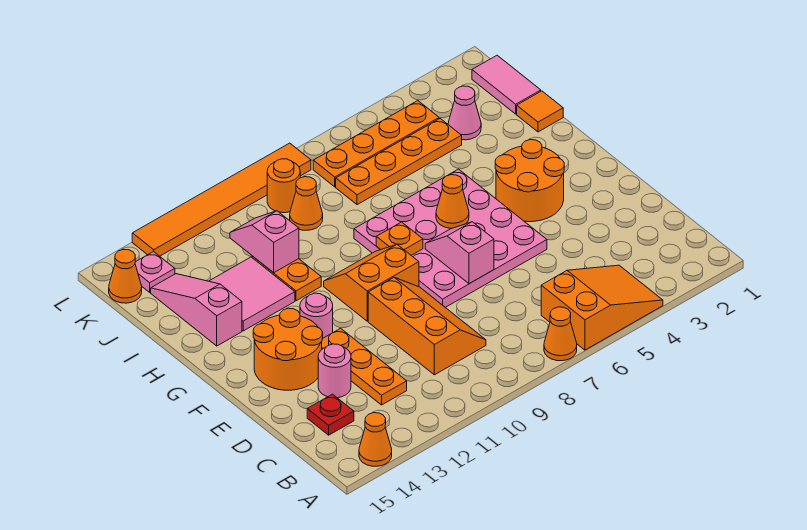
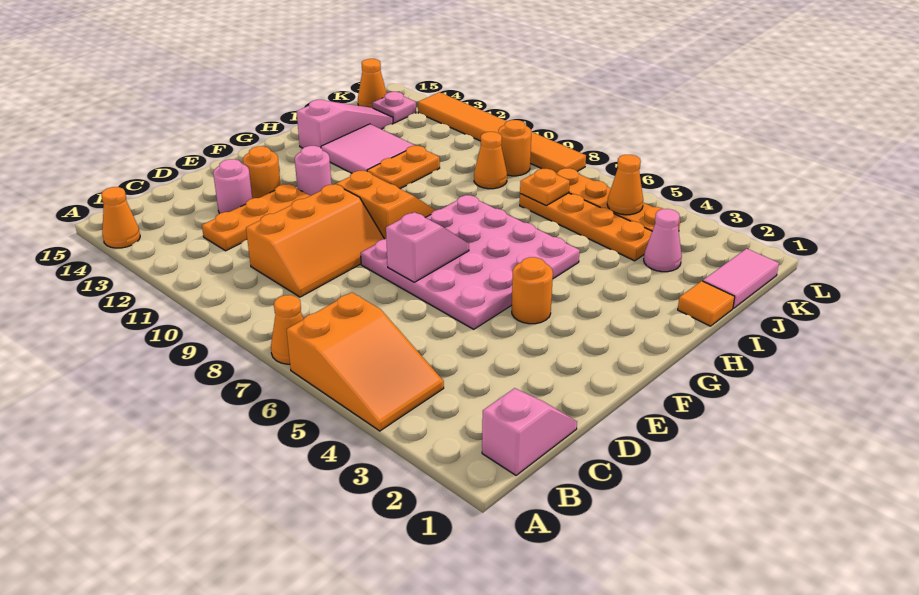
red 1x1 plate [307,394,354,435] -> none
orange 2x2 round brick [253,308,323,390] -> orange 1x1 round brick [243,146,281,199]
orange 2x2 round brick [495,140,564,222] -> orange 1x1 round brick [512,257,553,324]
orange 1x1 cone [436,175,469,228] -> orange 1x1 cone moved to [607,155,643,215]
orange 1x1 plate [376,222,423,256] -> orange 1x1 plate moved to [520,169,570,206]
pink 1x2 slope [230,211,299,273] -> pink 1x2 slope moved to [482,388,577,475]

